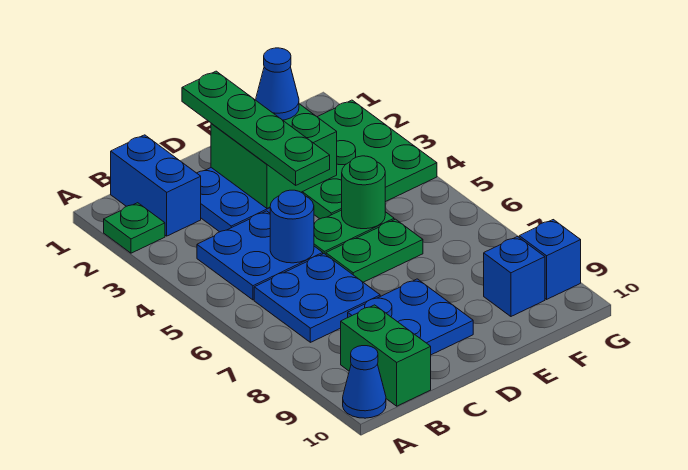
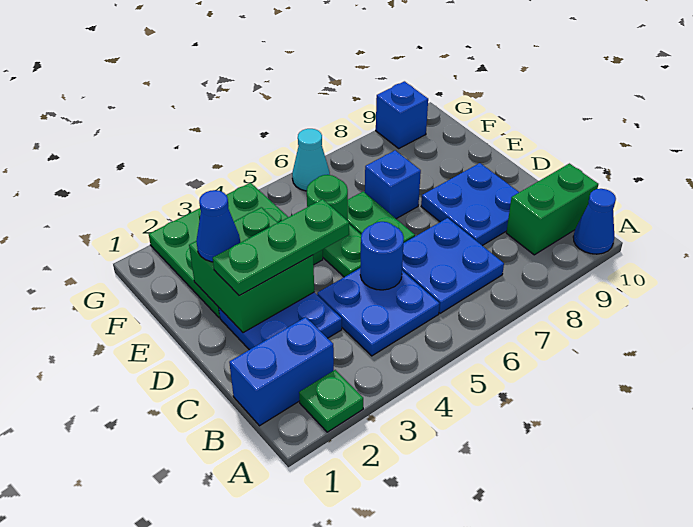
green 1x4 plate [182,71,330,185] -> green 1x3 plate [213,199,349,296]
blue 1x1 brick [484,237,545,316] -> blue 1x1 brick moved to [365,150,421,219]
none -> cyan 1x1 cone [292,129,330,191]

